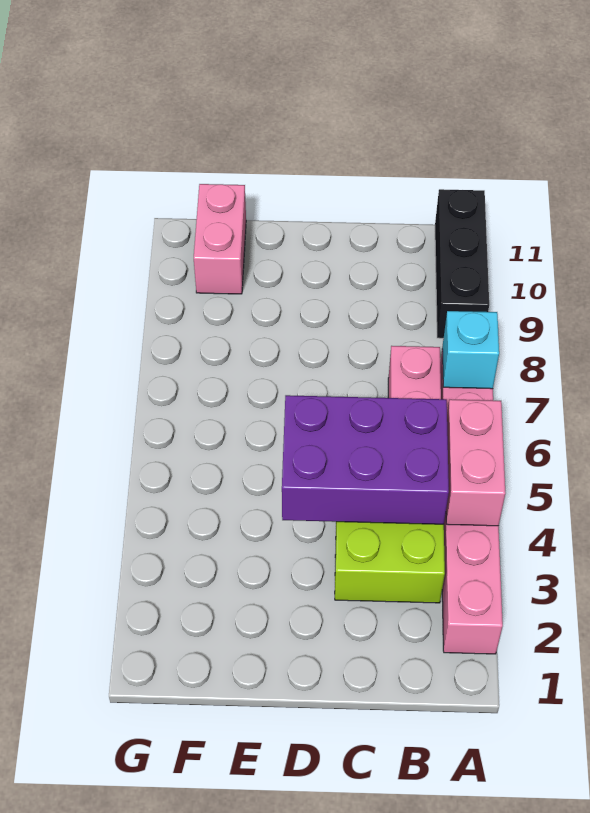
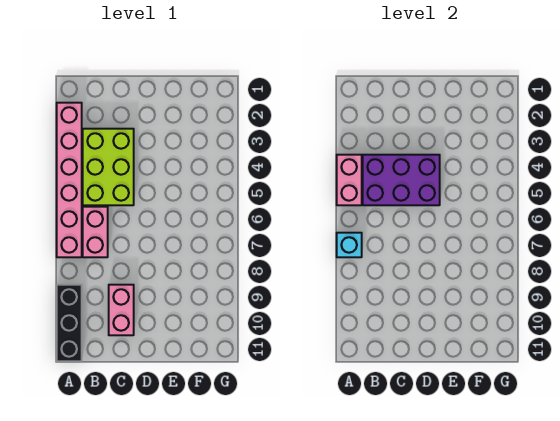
pink 1x2 brick [194,184,246,294] -> pink 1x2 brick moved to [109,285,134,335]

